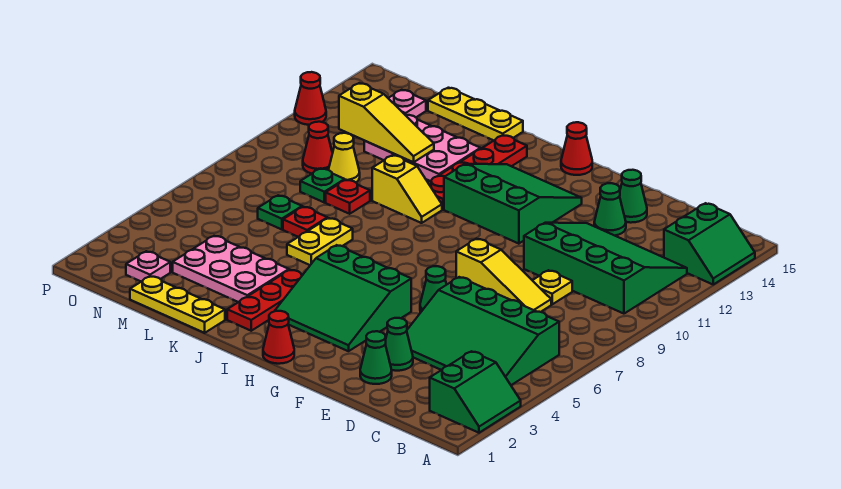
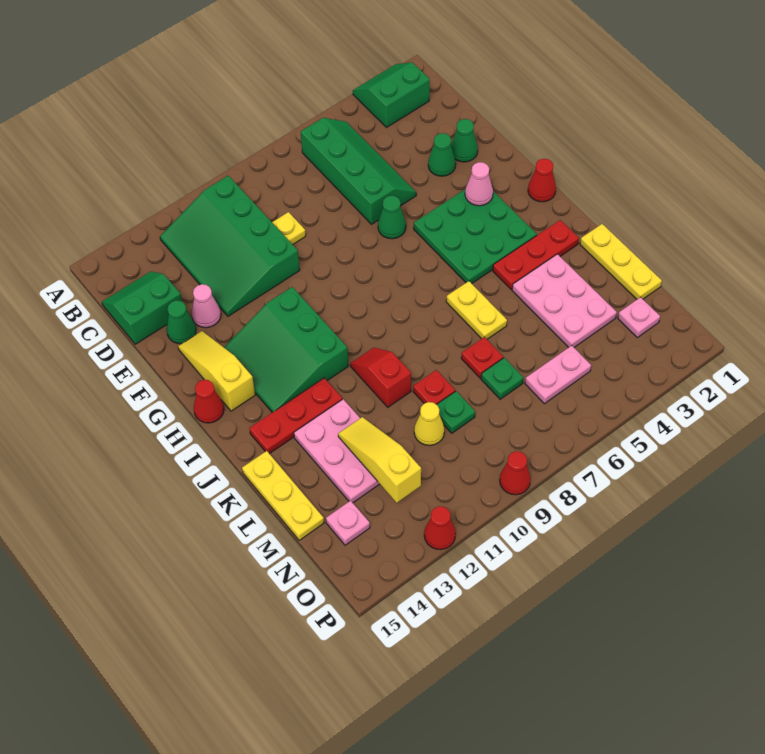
green 2x2 slope [664,203,755,284] -> green 2x2 slope moved to [102,271,182,344]
green 3x4 slope [407,277,559,385] -> green 2x4 slope [301,118,416,224]
yellow 1x3 slope [456,239,551,312] -> yellow 1x3 slope moved to [178,331,255,411]
green 1x1 cone [594,183,626,236] -> pink 1x1 cone [192,284,221,328]
green 3x3 slope [275,245,411,351] -> green 3x3 plate [414,190,537,283]
none -> pink 1x1 cone [465,162,493,206]
yellow 1x2 slope [372,155,442,223] -> red 1x2 slope [350,348,411,407]
red 1x4 plate [428,135,527,210] -> red 1x3 plate [249,378,342,454]
yellow 1x2 plate [287,218,353,265] -> yellow 1x2 plate turned to [446,281,507,339]
none -> pink 1x2 plate [525,346,591,404]
red 1x1 cone [303,122,333,174] -> red 1x1 cone moved to [500,451,531,495]

